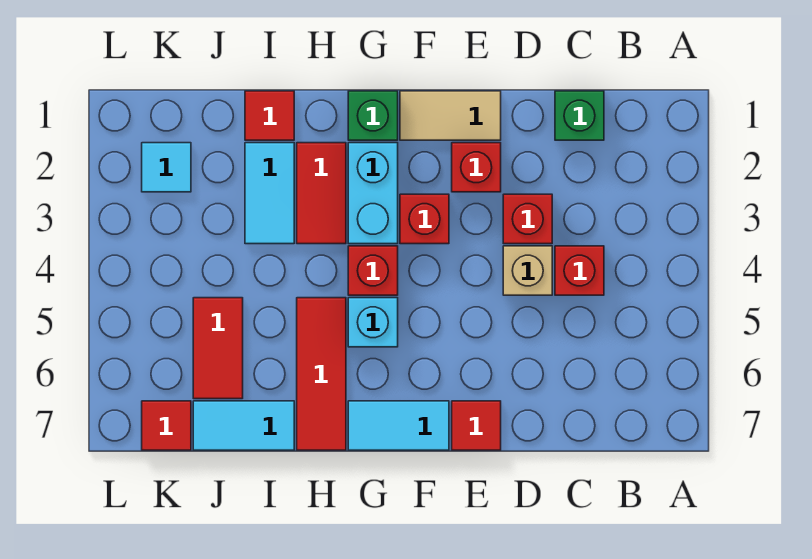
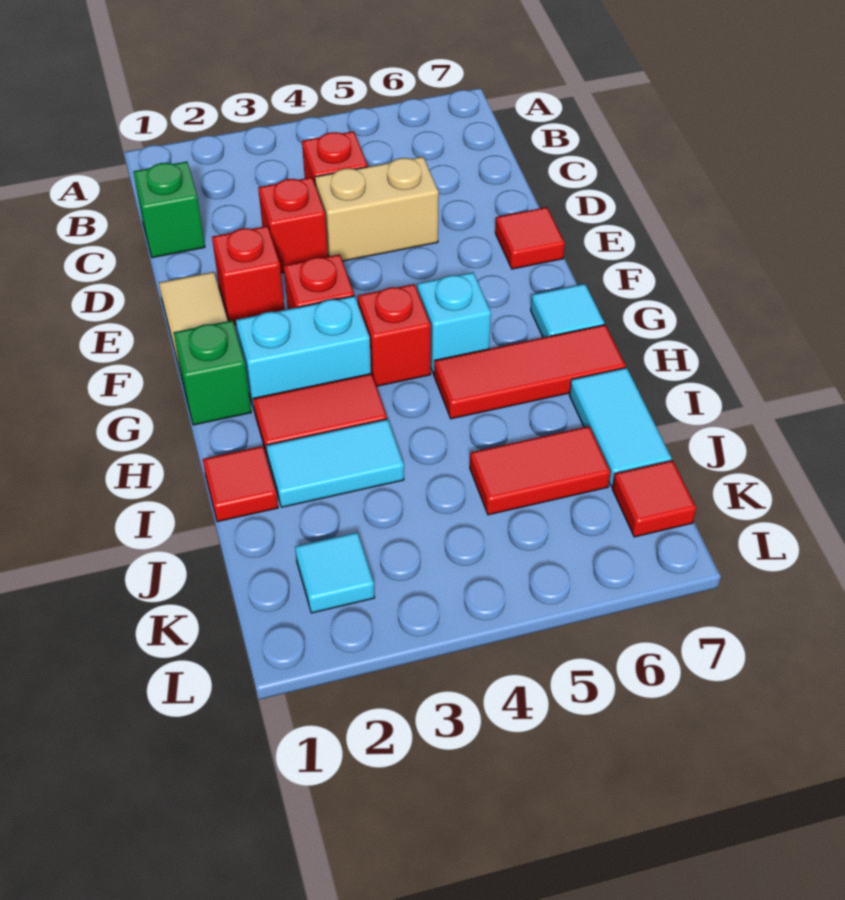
tan 1x1 brick [503,246,552,295] -> tan 1x2 brick [315,157,439,261]
cyan 1x2 tile [348,401,449,450] -> cyan 1x1 tile [531,284,604,338]

